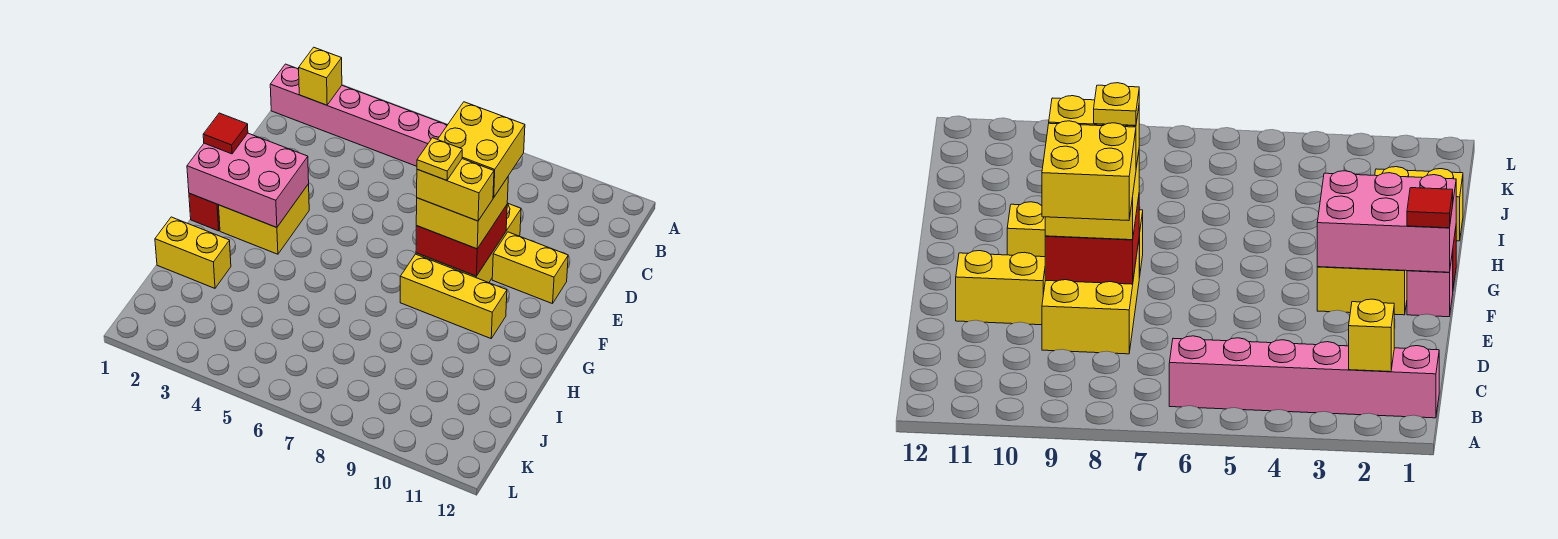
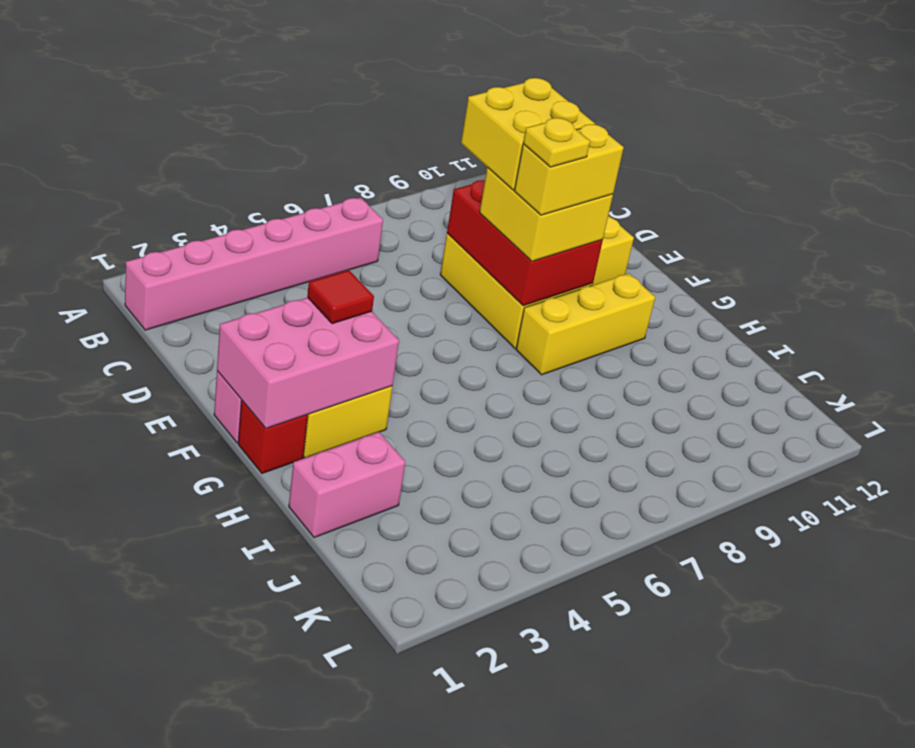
yellow 1x1 brick [299,47,342,105] -> none
red 2x2 brick [416,205,507,276] -> red 2x3 brick [447,180,603,306]
red 1x1 tile [203,113,248,154] -> red 1x1 tile moved to [307,270,374,324]
yellow 1x2 brick [155,217,231,288] -> pink 1x2 brick [289,432,405,538]

